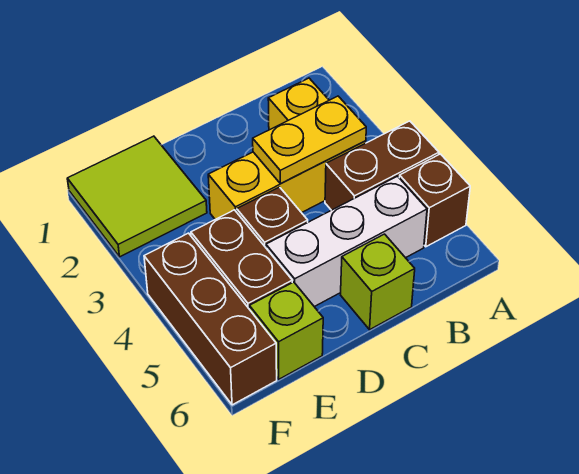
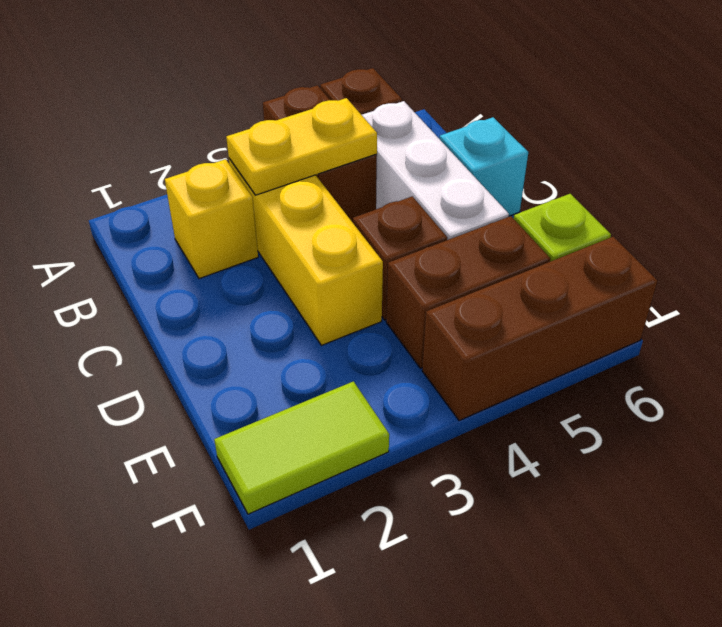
yellow 1x2 plate [253,96,366,184] -> yellow 1x2 plate turned to [226,98,377,195]
lime 1x1 brick [341,234,415,330] -> cyan 1x1 brick [440,117,528,216]
lime 2x2 tile [67,136,207,257] -> lime 1x2 tile [214,381,389,514]

